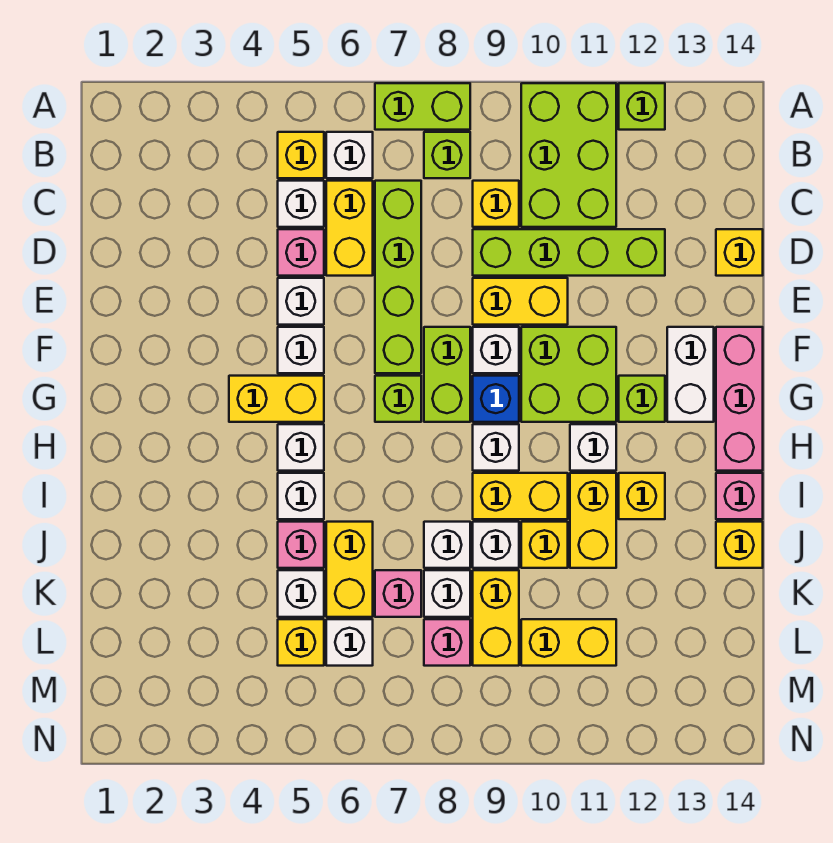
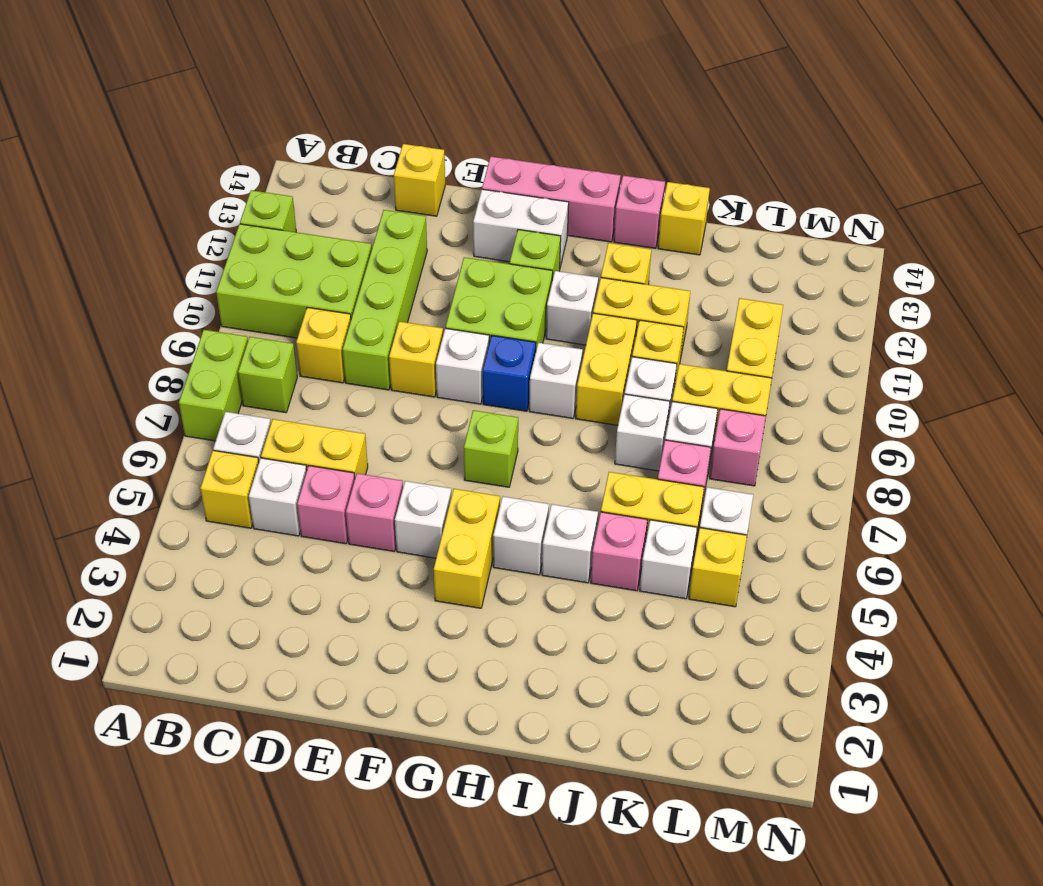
lime 1x4 brick [375,181,421,373] -> none
white 1x1 brick [278,278,324,325] -> pink 1x1 brick [346,473,403,551]
yellow 1x2 brick [473,278,568,325] -> yellow 1x1 brick [389,321,443,397]
lime 1x2 brick [424,327,470,422] -> none

